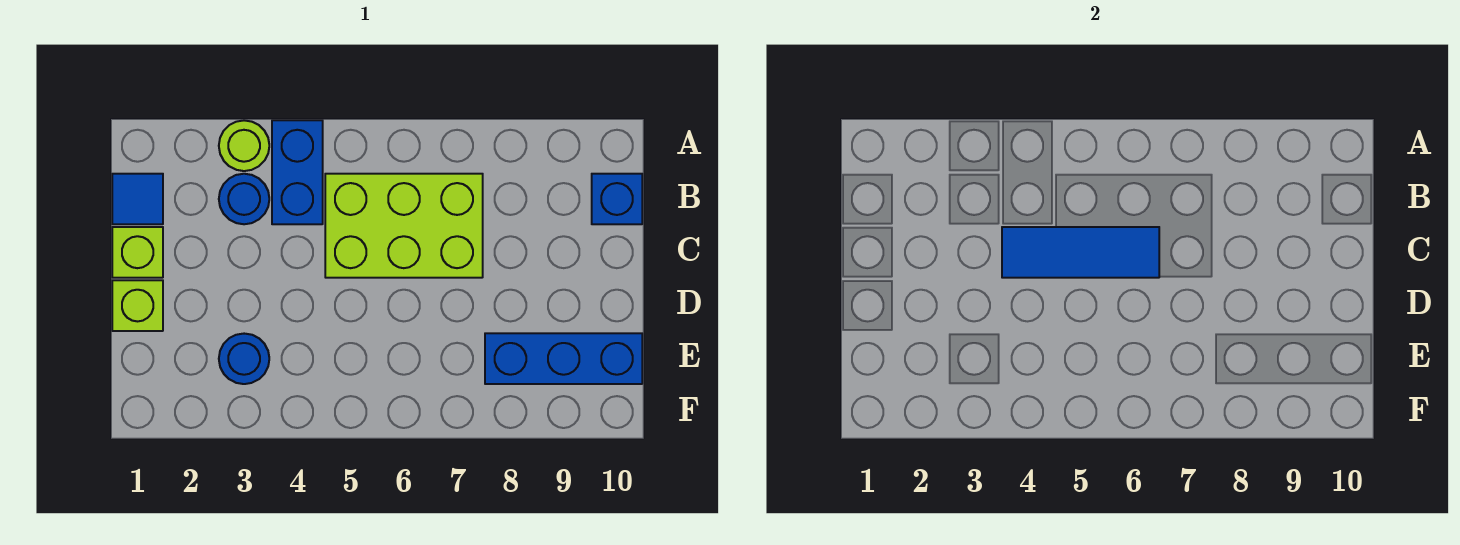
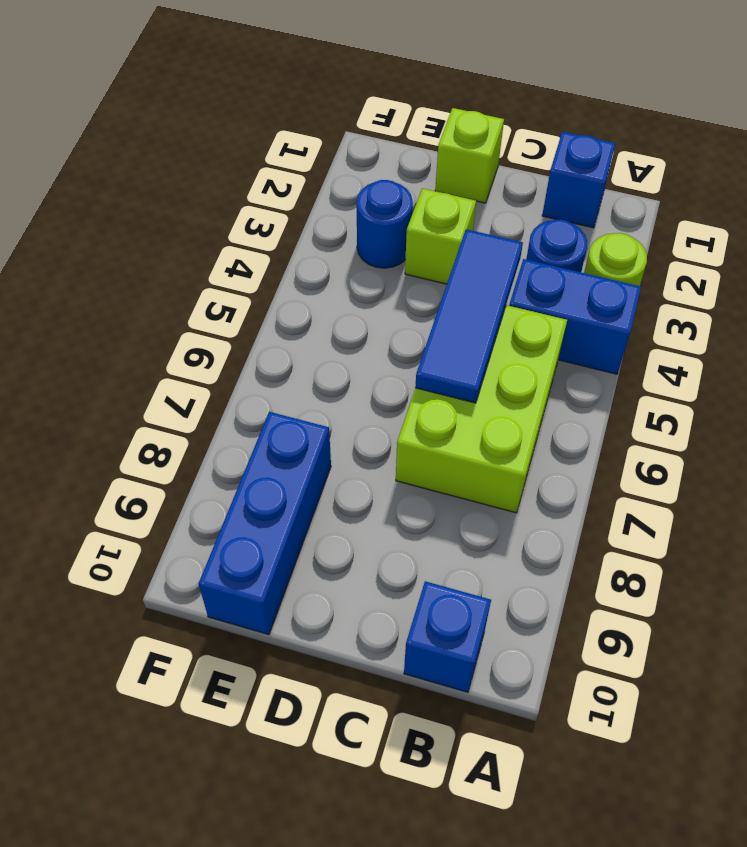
blue 1x1 tile [112,174,163,224] -> blue 1x1 brick [542,132,615,228]
lime 1x1 brick [112,227,163,278] -> lime 1x1 brick moved to [405,188,476,284]

